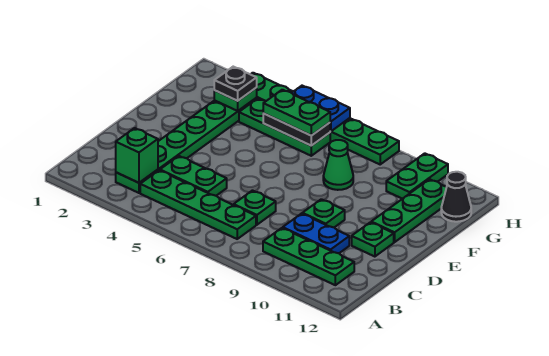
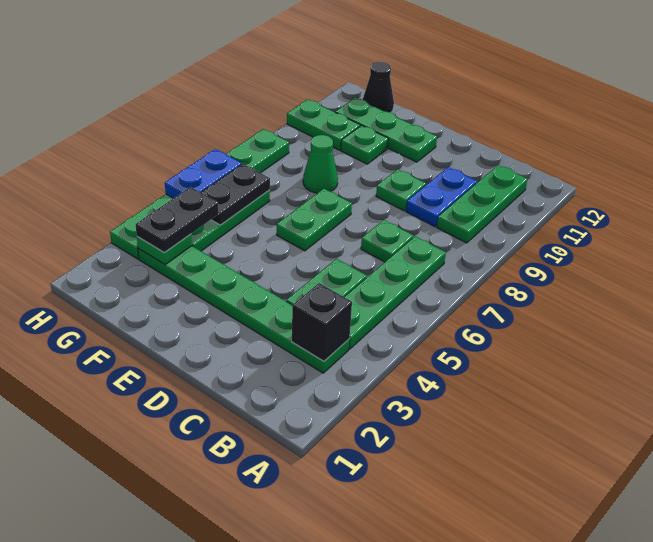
green 1x1 brick [116,128,158,183] -> black 1x1 brick [292,283,352,361]
green 1x1 plate [352,222,394,257] -> green 1x1 plate moved to [341,125,388,164]
black 1x1 plate [214,67,257,101] -> black 1x2 plate [136,187,219,253]
green 1x2 plate [263,90,330,136] -> green 1x2 plate moved to [277,189,352,251]

